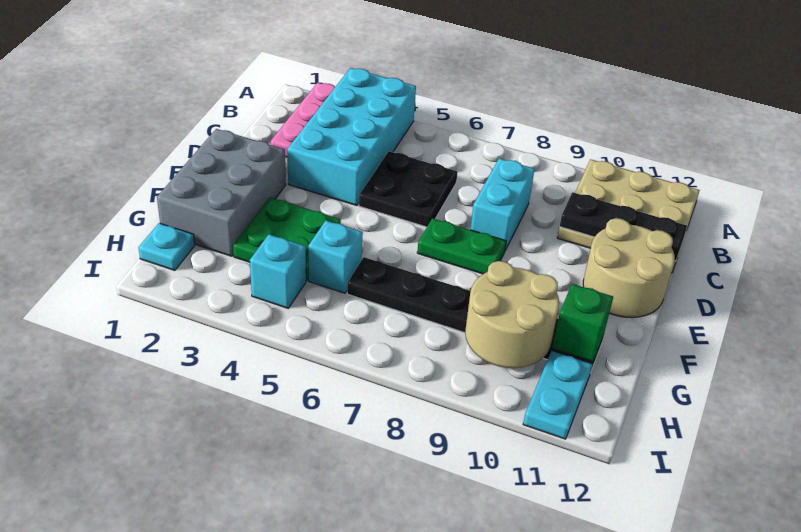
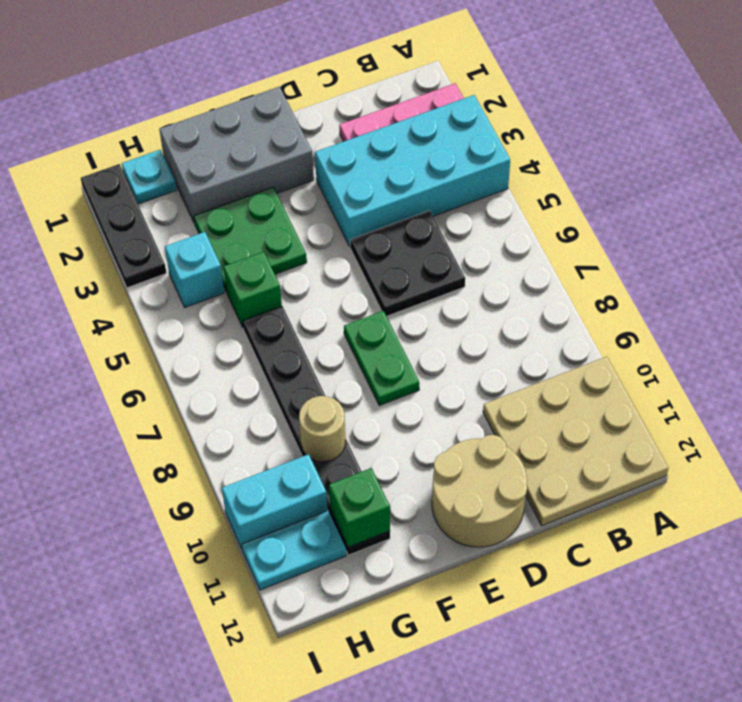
cyan 1x2 brick [470,158,534,250] -> cyan 1x2 brick moved to [222,454,327,549]
black 1x3 plate [560,192,687,261] -> black 1x3 plate moved to [81,164,166,288]
cyan 1x1 brick [308,220,363,293] -> green 1x1 brick [224,252,282,327]
tan 2x2 round brick [465,261,559,368] -> tan 1x1 round brick [299,396,345,462]

